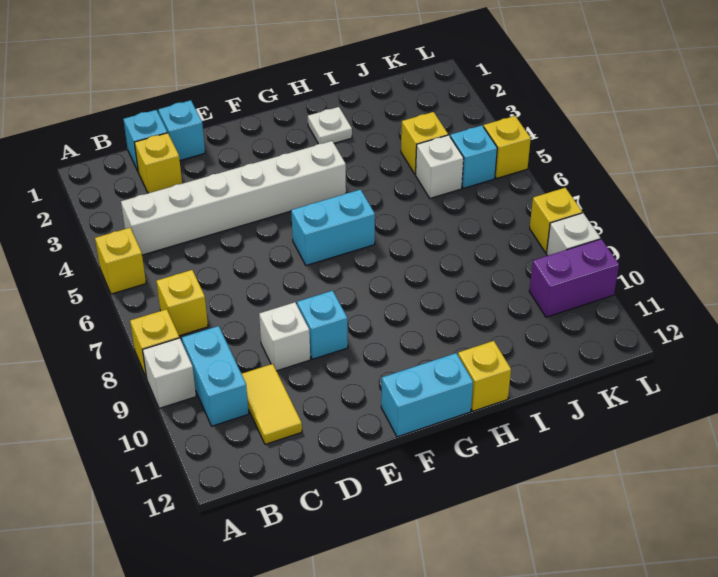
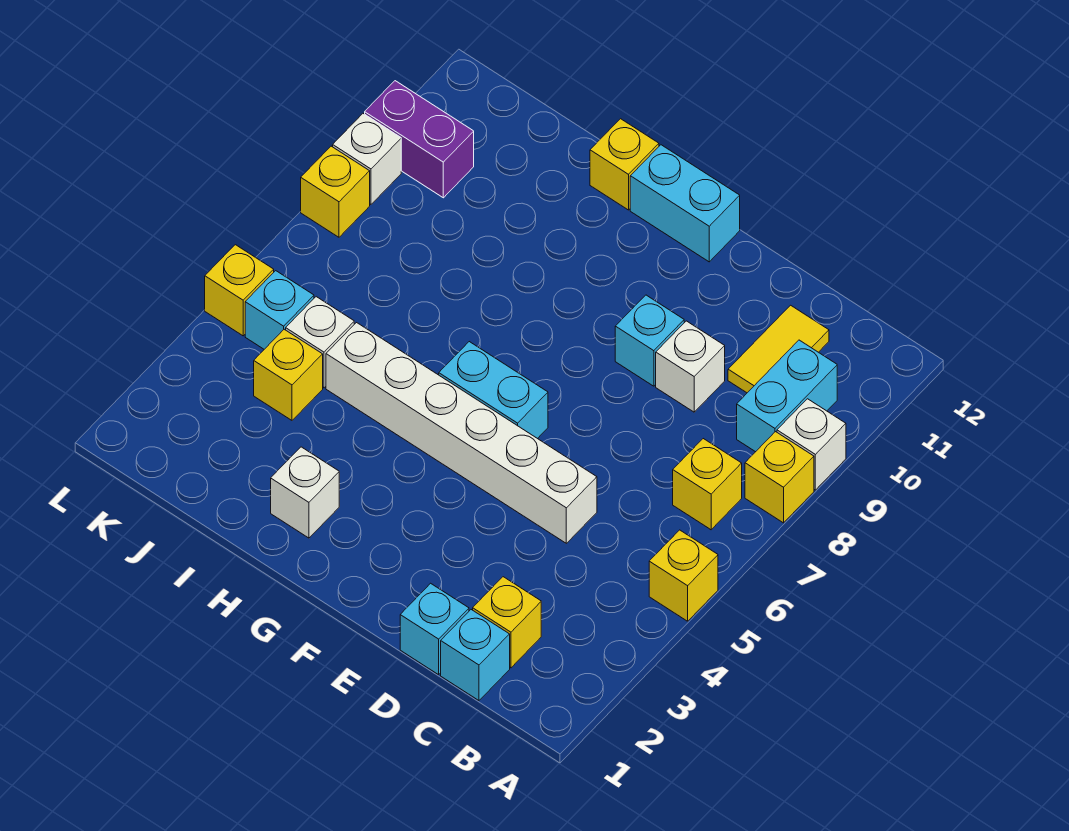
white 1x6 brick [121,141,346,255] -> white 1x6 brick moved to [326,323,597,543]
white 1x1 plate [308,107,352,144] -> white 1x1 brick [271,447,339,538]

